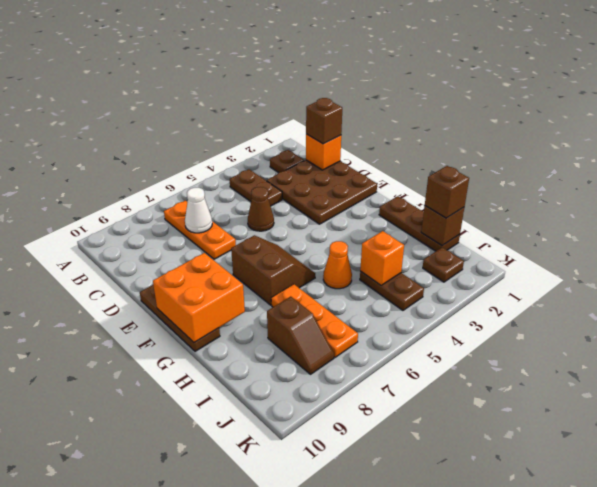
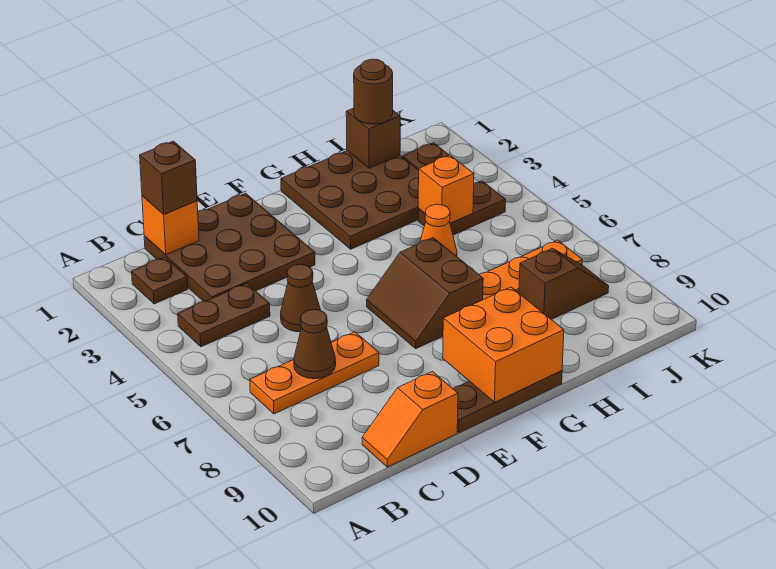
white 1x1 cone [185,188,212,233] -> brown 1x1 cone [294,310,336,379]
none -> orange 1x2 slope [362,371,458,467]
brown 2x2 slope [231,235,315,305] -> brown 2x2 slope turned to [366,238,483,348]
brown 1x3 plate [379,196,460,251] -> brown 3x3 plate [281,151,419,249]
brown 1x1 brick [425,166,469,218] -> brown 1x1 round brick [354,59,393,124]

